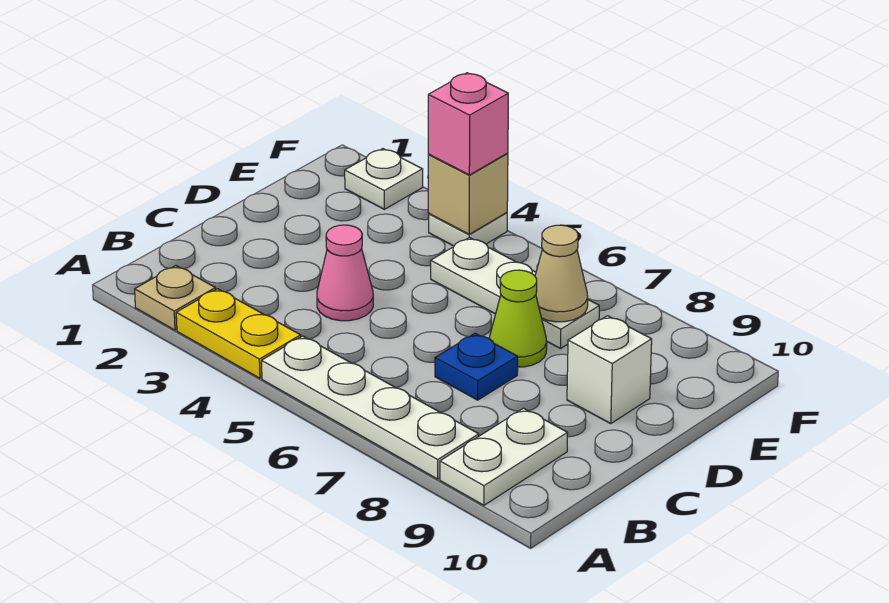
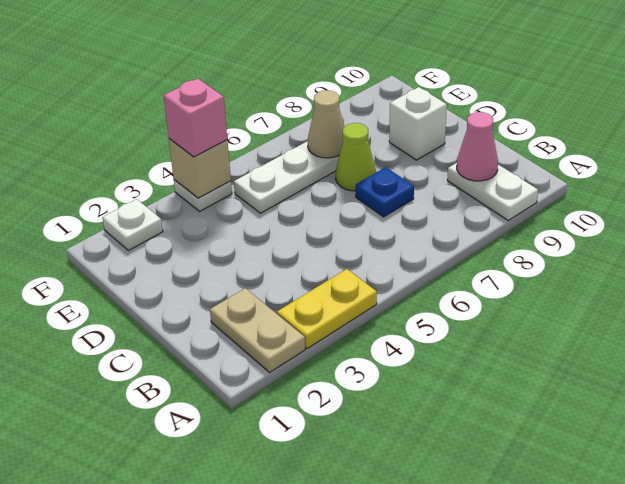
tan 1x1 plate [135,266,216,330] -> tan 1x2 plate [210,288,305,372]
white 1x4 plate [262,336,479,479] -> none
pink 1x1 cone [317,225,373,321] -> pink 1x1 cone moved to [457,112,498,181]

